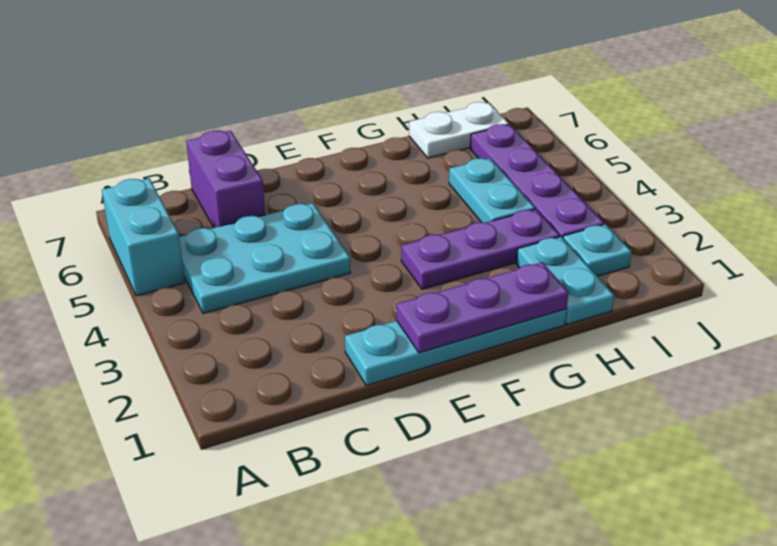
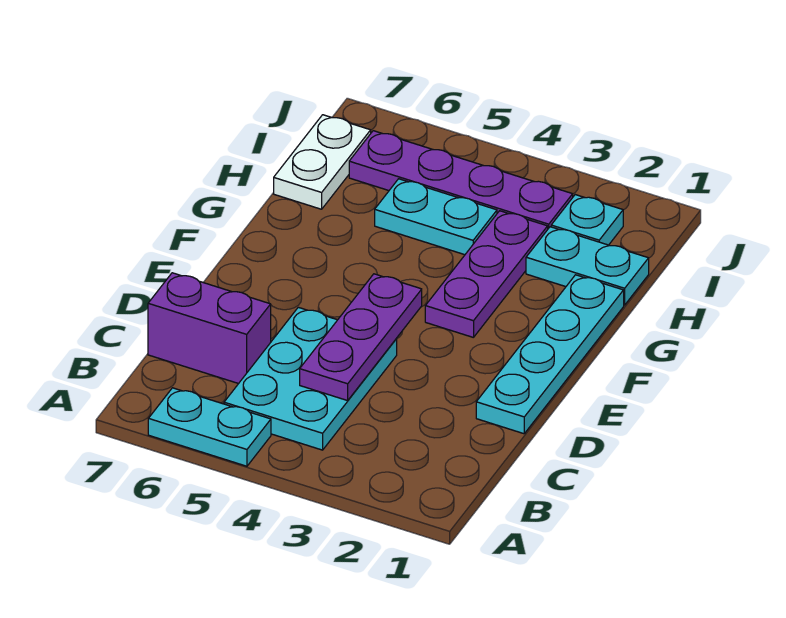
cyan 1x2 brick [102,178,185,296] -> cyan 1x2 plate [148,388,271,466]
purple 1x3 plate [397,262,569,353] -> purple 1x3 plate moved to [300,274,422,401]

